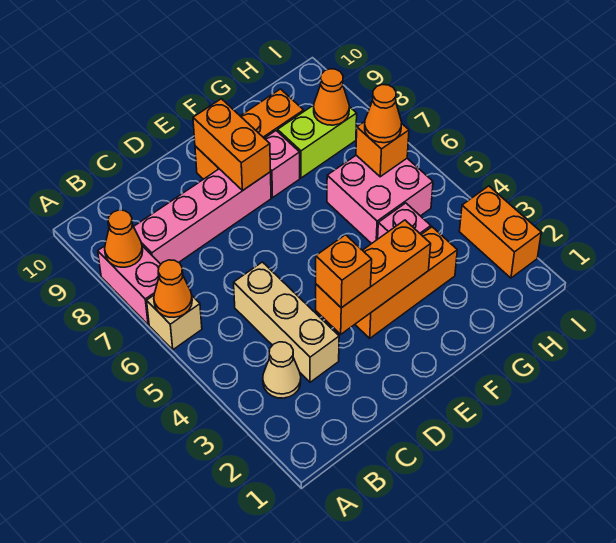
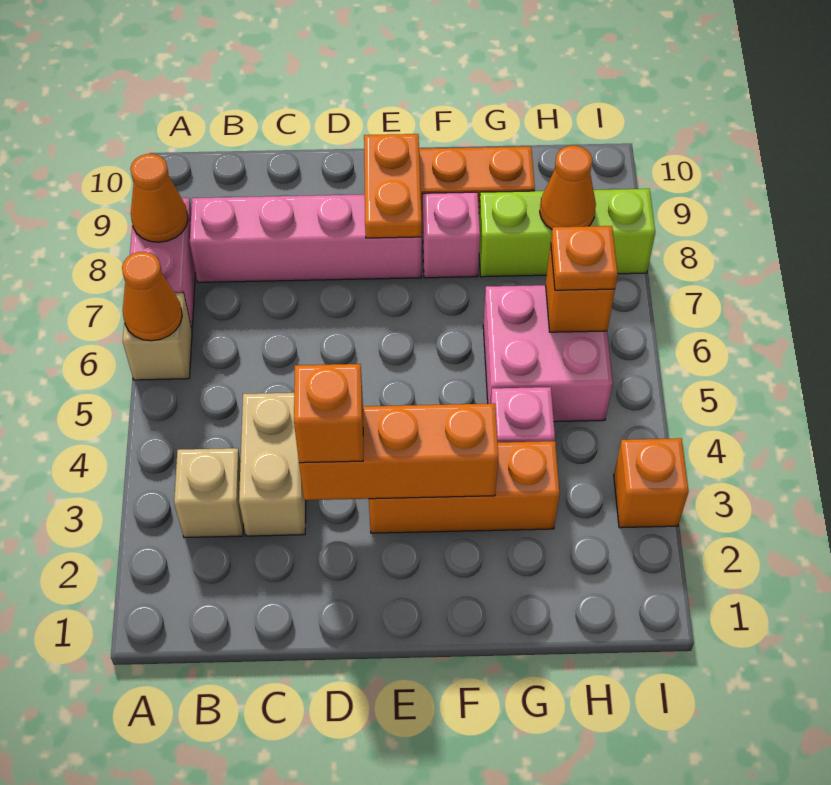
tan 1x1 cone [263,342,301,398] -> tan 1x1 brick [174,448,243,538]
tan 1x3 brick [234,262,339,382] -> tan 1x2 brick [239,393,306,536]
orange 1x2 brick [193,99,271,190] -> orange 1x2 plate [364,134,422,238]
lime 1x2 brick [278,105,357,178] -> lime 1x3 brick [479,189,655,277]
orange 1x1 cone [365,85,402,143] -> orange 1x1 plate [551,226,618,290]
orange 1x2 brick [459,186,541,278] -> orange 1x1 brick [614,438,689,528]

